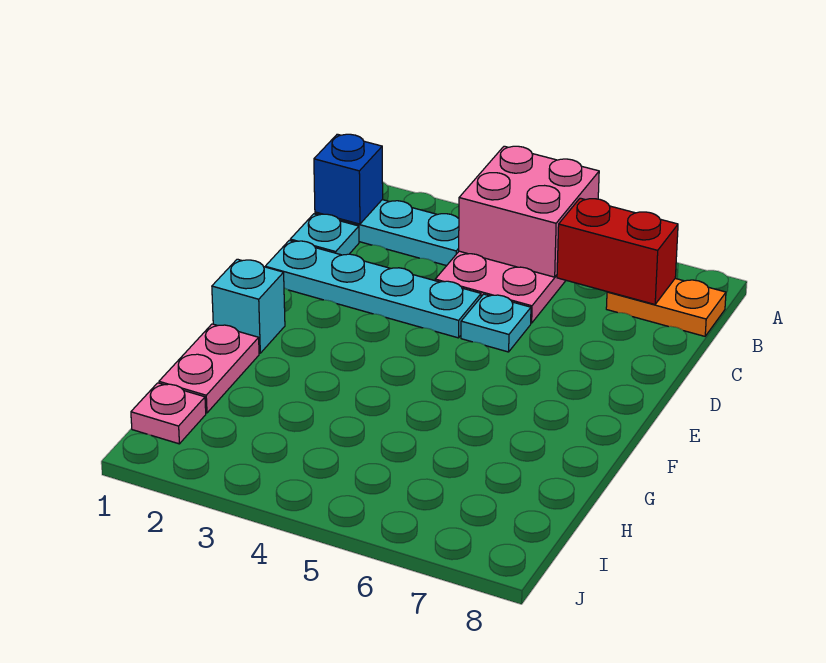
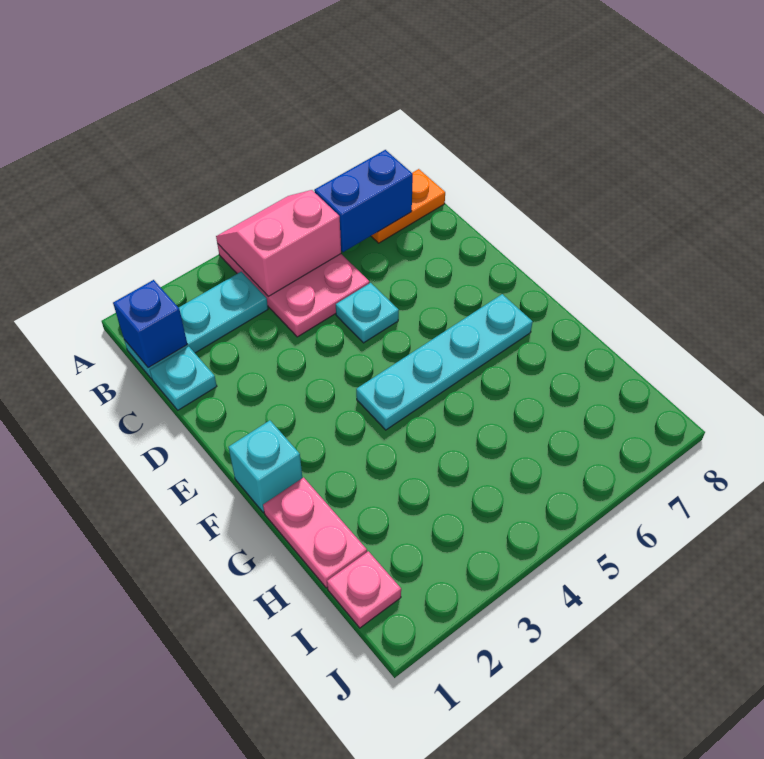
pink 2x2 brick [459,146,599,277] -> pink 2x2 slope [216,190,341,296]
red 1x2 brick [557,198,678,304] -> blue 1x2 brick [314,150,413,252]
cyan 1x4 plate [265,240,481,338] -> cyan 1x4 plate moved to [356,294,532,430]

